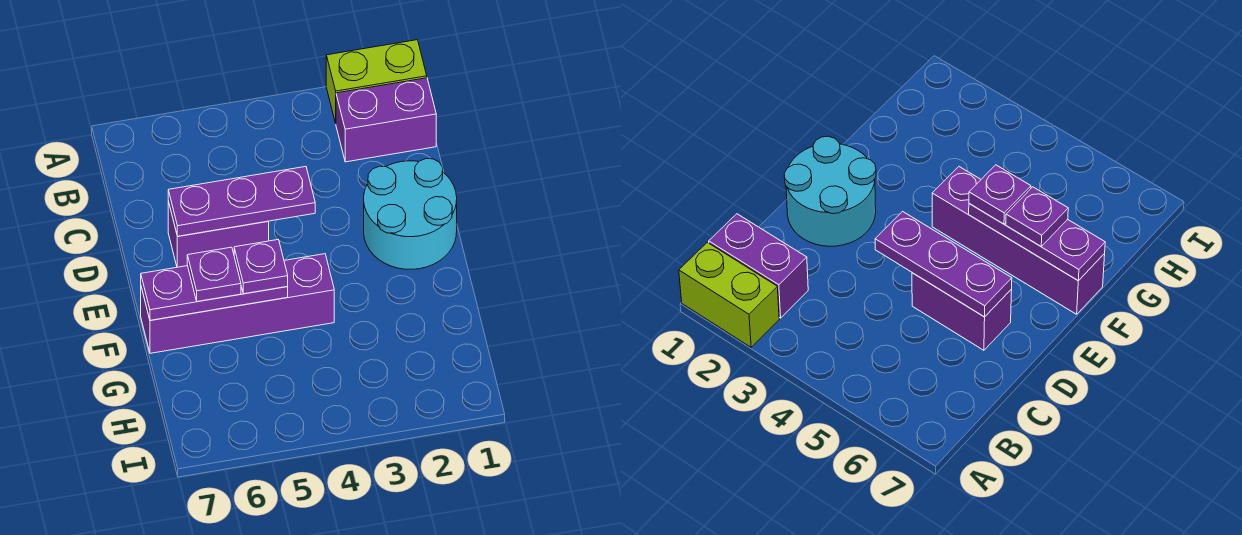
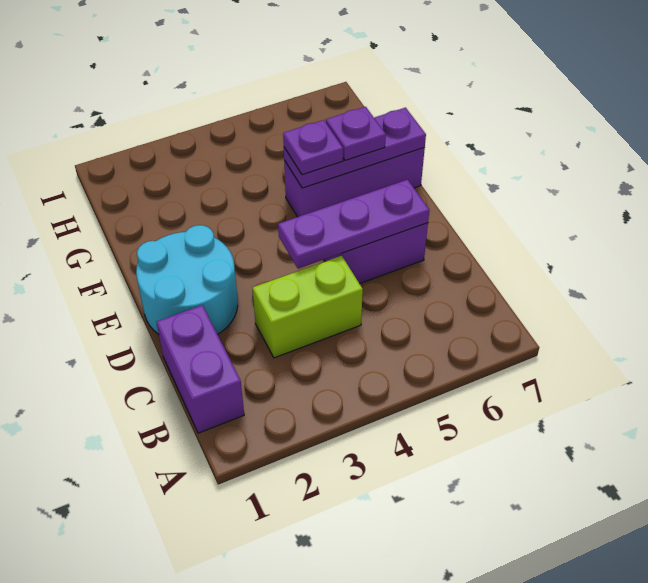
lime 1x2 brick [326,40,427,123] -> lime 1x2 brick moved to [253,256,363,358]
purple 1x2 brick [336,78,436,162] -> purple 1x2 brick turned to [157,305,244,433]
purple 1x4 brick [141,254,334,353] -> purple 1x3 brick [284,147,425,217]

